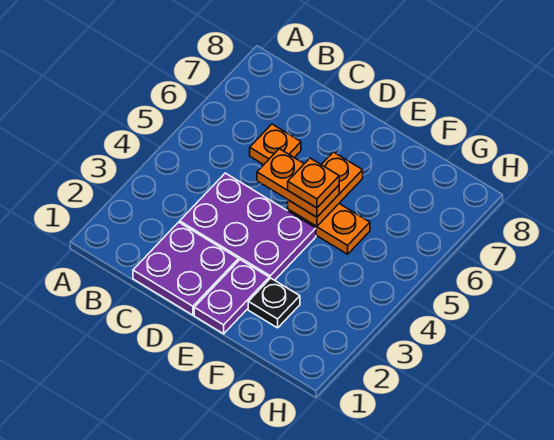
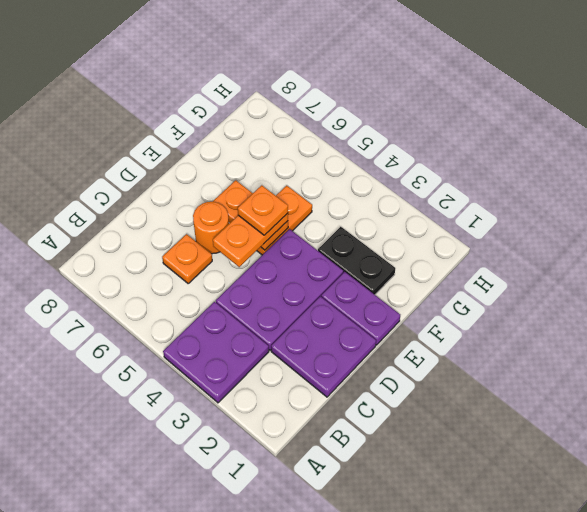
none -> purple 2x2 plate [163,302,269,403]
none -> orange 1x1 round brick [193,202,229,254]
black 1x1 plate [248,278,300,328] -> black 1x2 plate [318,227,395,295]

